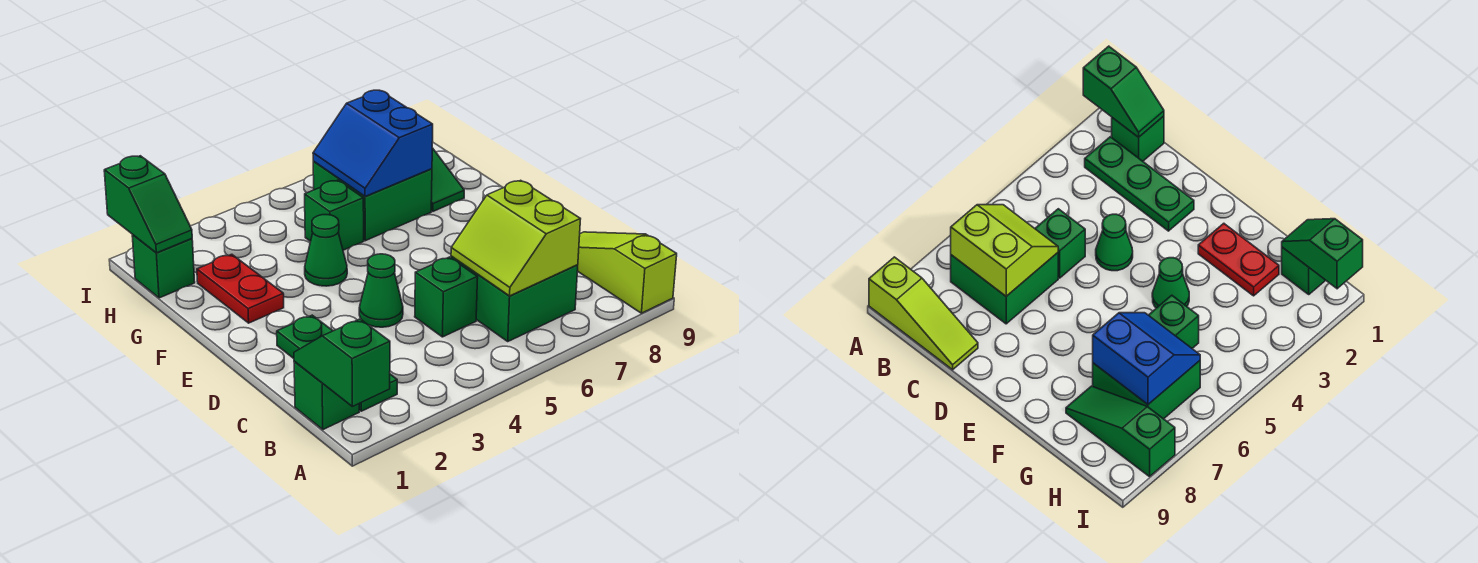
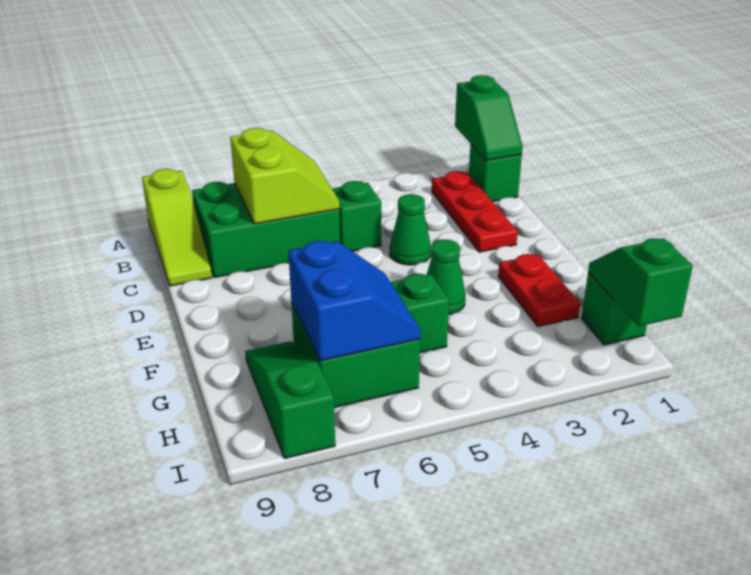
green 1x3 plate [277,315,397,411] -> red 1x3 plate [432,171,518,252]
green 2x2 brick [451,256,578,341] -> green 2x3 brick [192,182,340,278]

